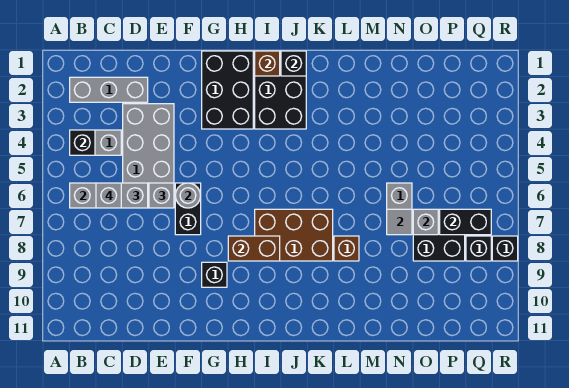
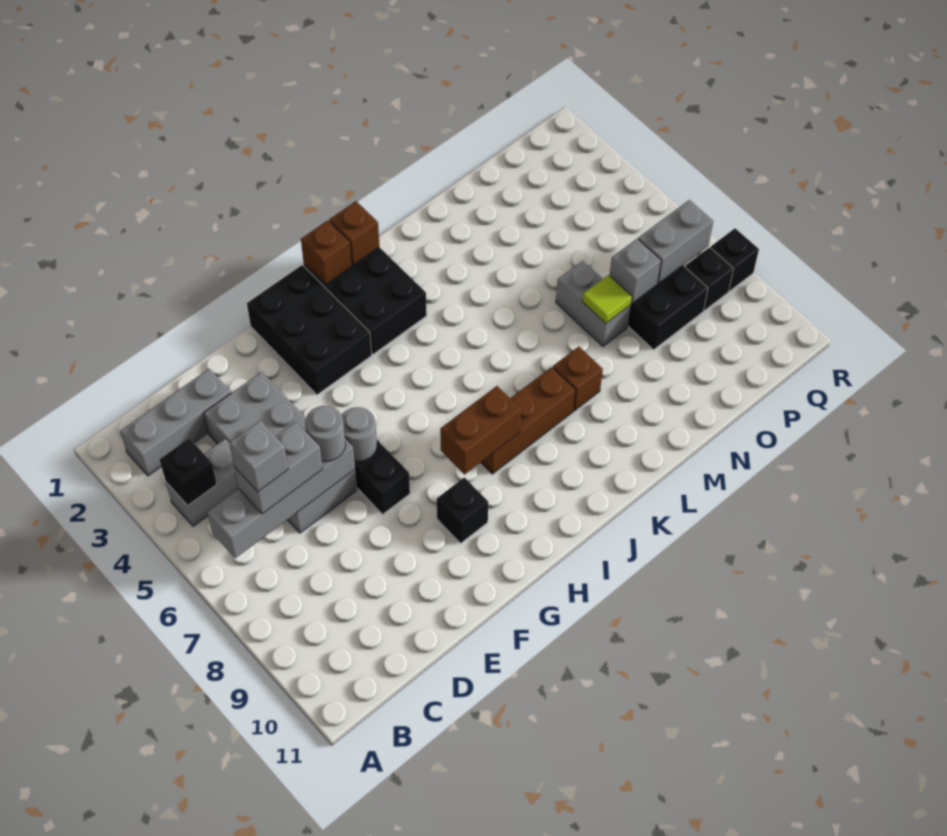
grey 1x1 brick [149,183,174,208] -> grey 1x1 round brick [305,406,345,461]
brown 2x3 brick [255,209,333,261] -> brown 1x3 brick [481,367,576,474]
black 1x1 brick [281,51,306,76] -> brown 1x1 brick [329,201,380,265]
grey 1x1 tile [387,209,412,235] -> lime 1x1 tile [582,275,632,324]
black 1x2 brick [440,209,491,235] -> grey 1x2 brick [638,200,713,283]

